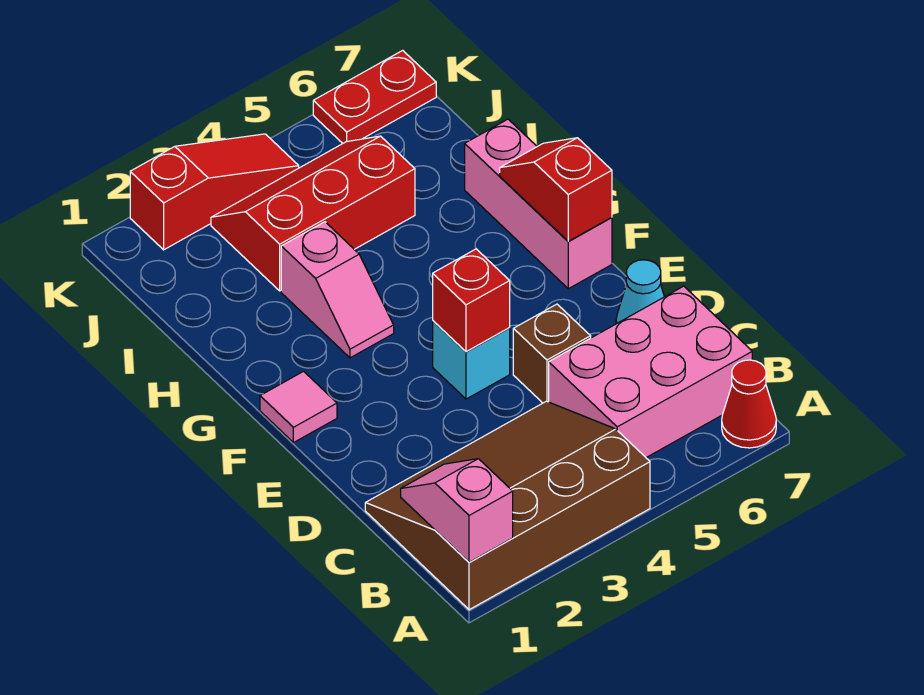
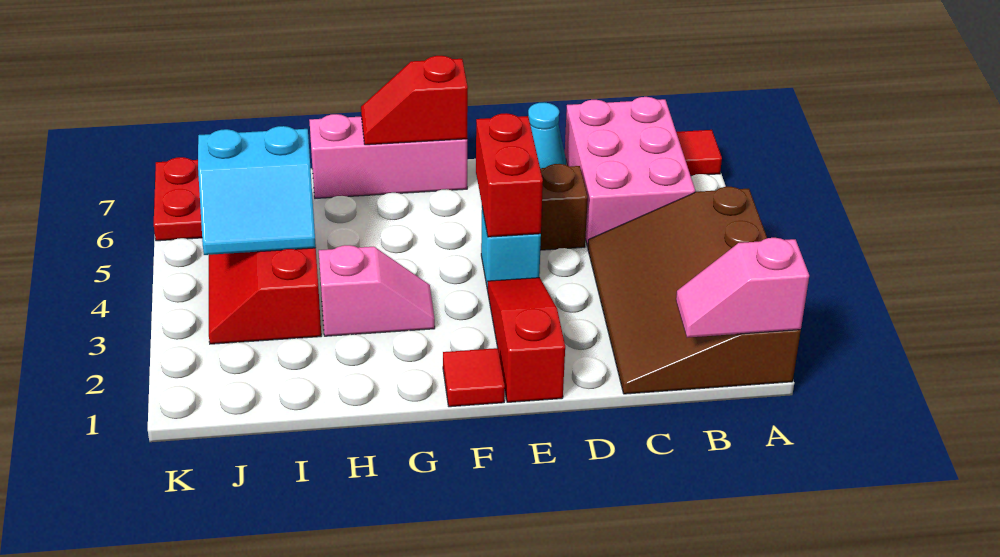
red 1x1 cone [722,360,776,448] -> red 1x1 tile [676,130,722,176]
red 1x1 brick [433,249,510,352] -> red 1x2 brick [476,113,543,237]
pink 1x1 tile [260,371,337,443] -> red 1x1 tile [443,348,505,407]
none -> cyan 2x2 slope [198,126,316,255]
red 1x3 slope [130,134,299,250] -> red 1x3 slope moved to [487,278,565,402]

